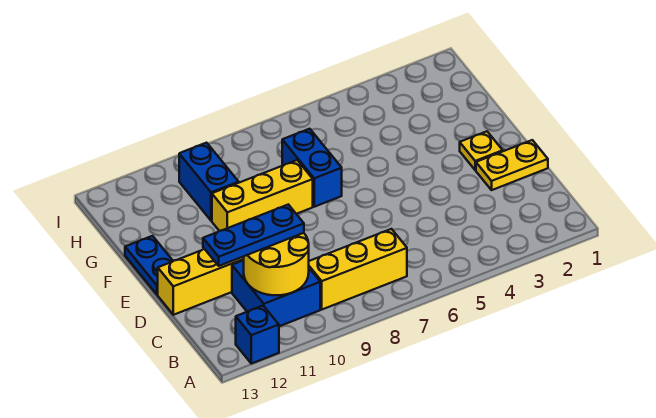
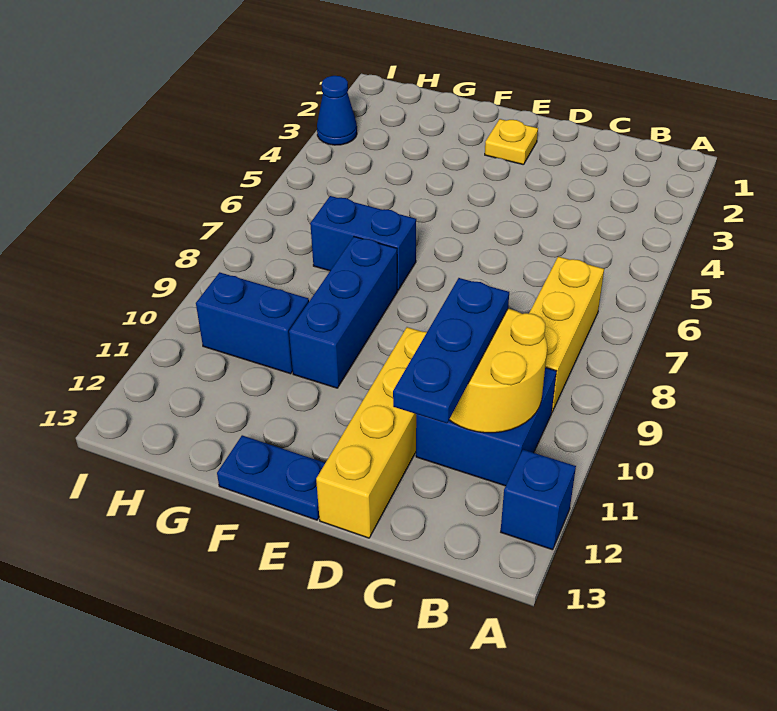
yellow 1x2 plate [476,140,548,190] -> none
yellow 1x3 brick [212,160,313,231] -> blue 1x3 brick [289,237,398,388]
none -> blue 1x1 cone [317,76,357,145]

